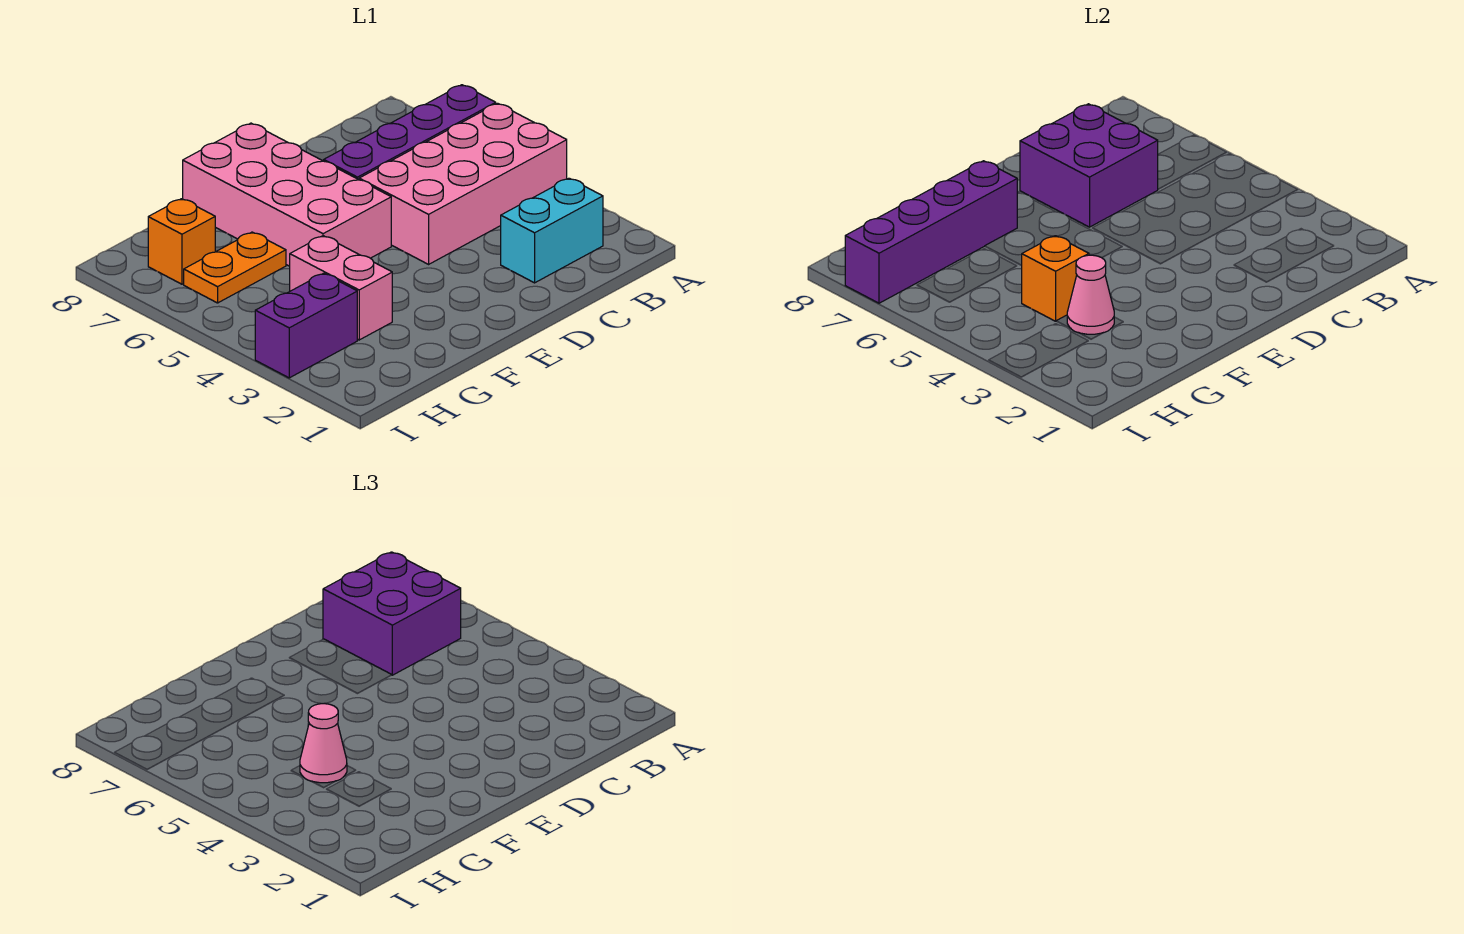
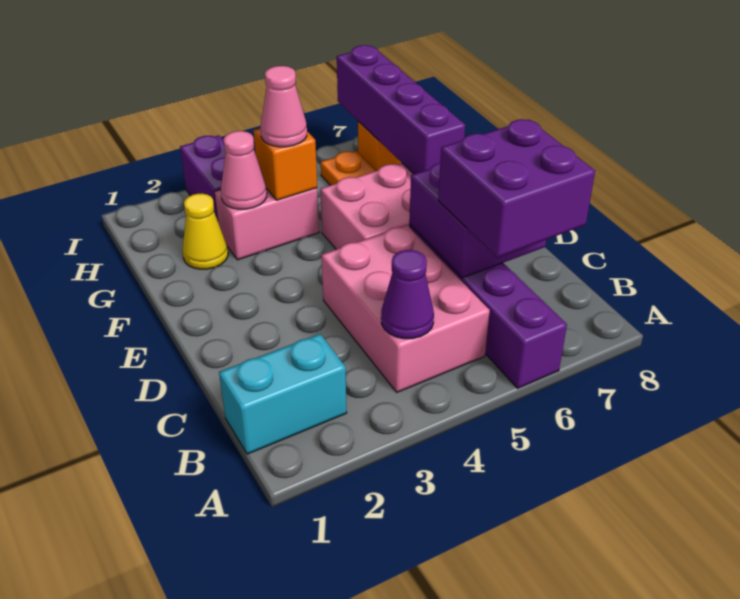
pink 2x4 brick [359,103,567,264] -> pink 2x3 brick [321,225,490,392]
cyan 1x2 brick [501,178,603,283] -> cyan 1x2 brick turned to [219,334,347,454]
none -> purple 1x1 cone [381,250,434,339]
none -> yellow 1x1 cone [182,194,228,269]

